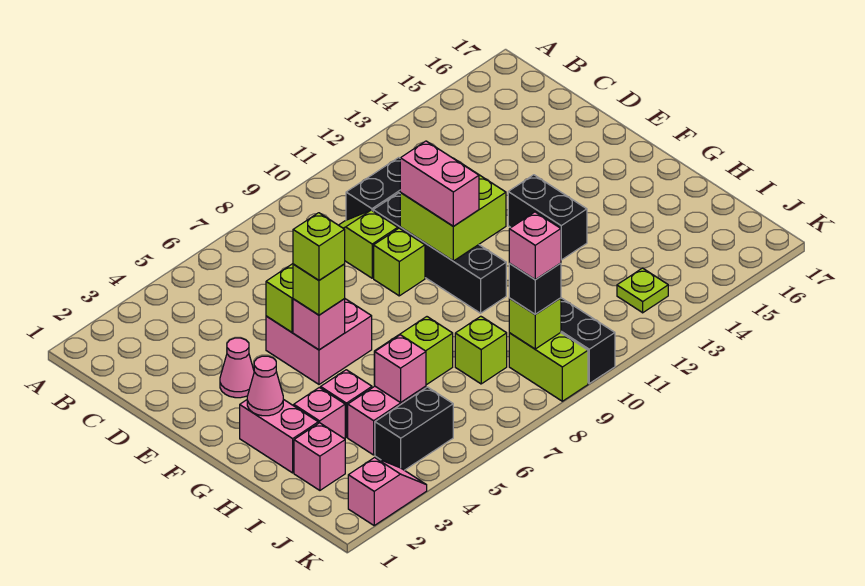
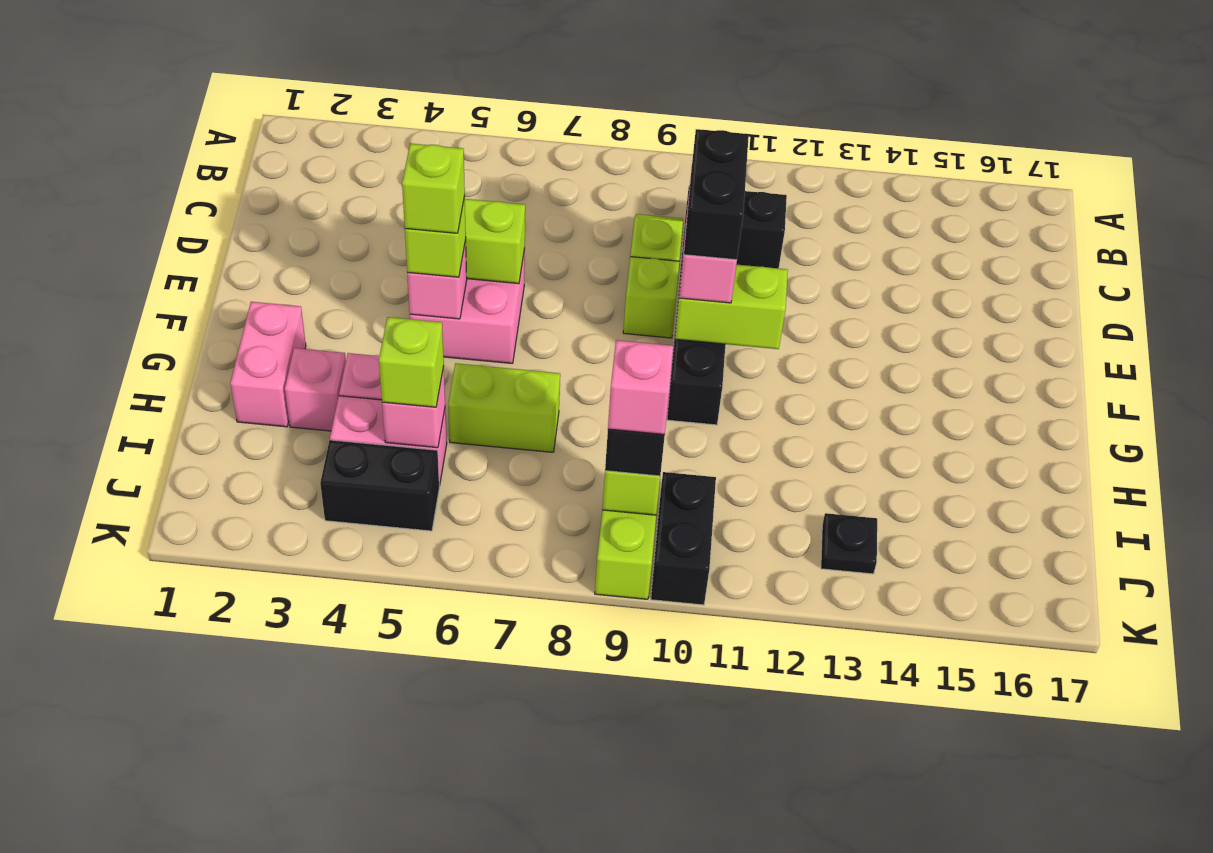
pink 1x1 cone [220,338,254,398] -> none
lime 2x2 brick [400,158,506,261] -> lime 1x2 brick [675,264,788,349]
black 1x2 brick [508,175,587,260] -> black 1x2 brick moved to [684,129,749,260]
pink 1x1 cone [247,356,283,416] -> none
pink 1x1 brick [294,423,345,490] -> none
lime 1x1 brick [455,316,507,384] -> lime 1x1 brick moved to [379,317,444,407]
lime 1x1 plate [617,268,668,313] -> black 1x1 plate [821,513,877,574]
pink 1x2 slope [348,458,427,525] -> none

